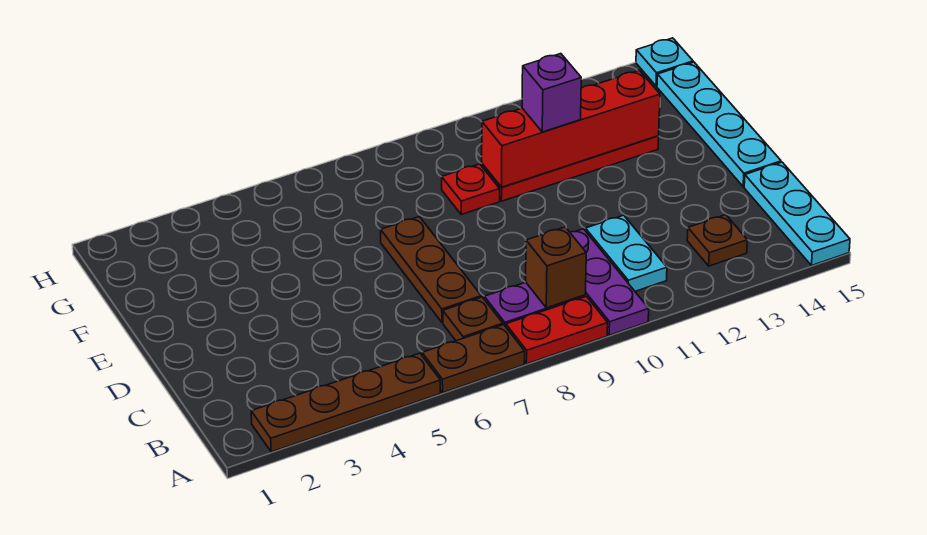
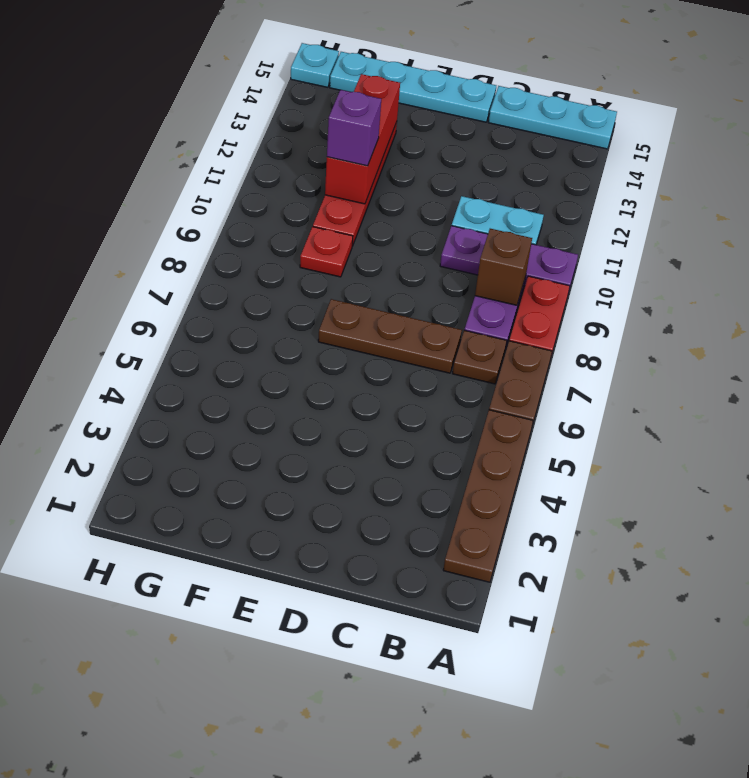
brown 1x1 plate [687,215,747,266] -> none
red 1x4 brick [482,70,660,187] -> red 1x3 brick [325,74,400,204]

